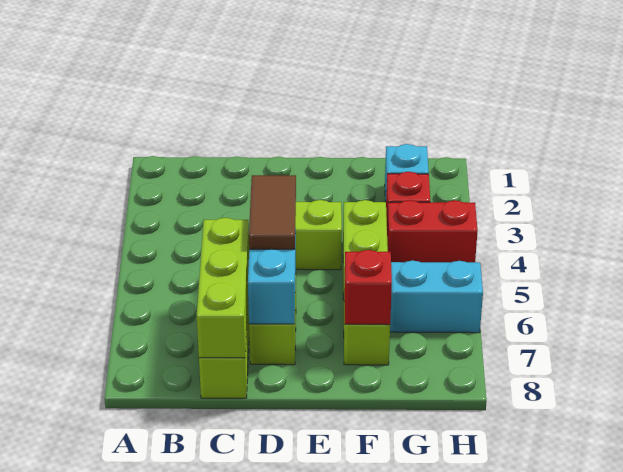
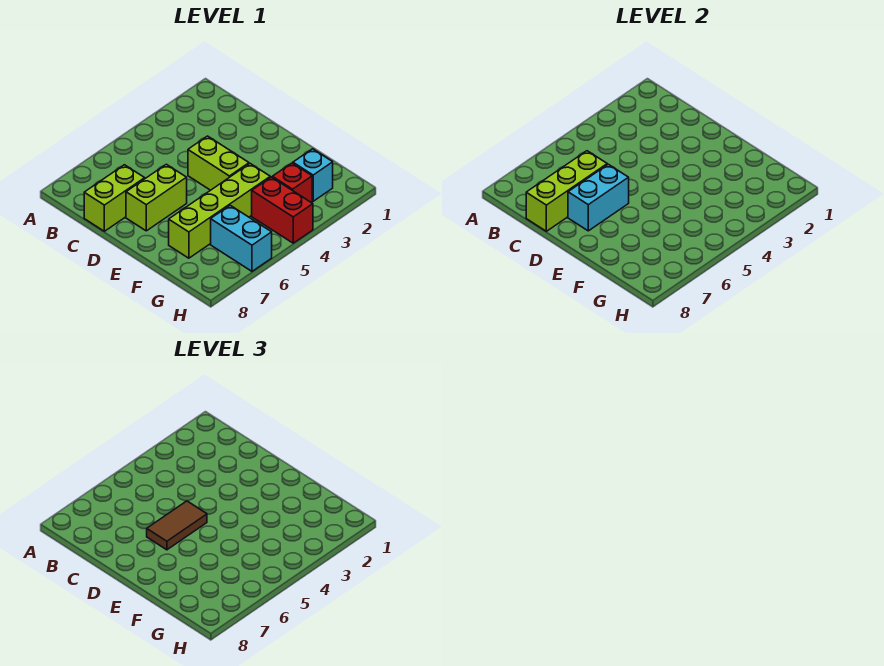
red 1x1 brick [344,250,392,325] -> none

